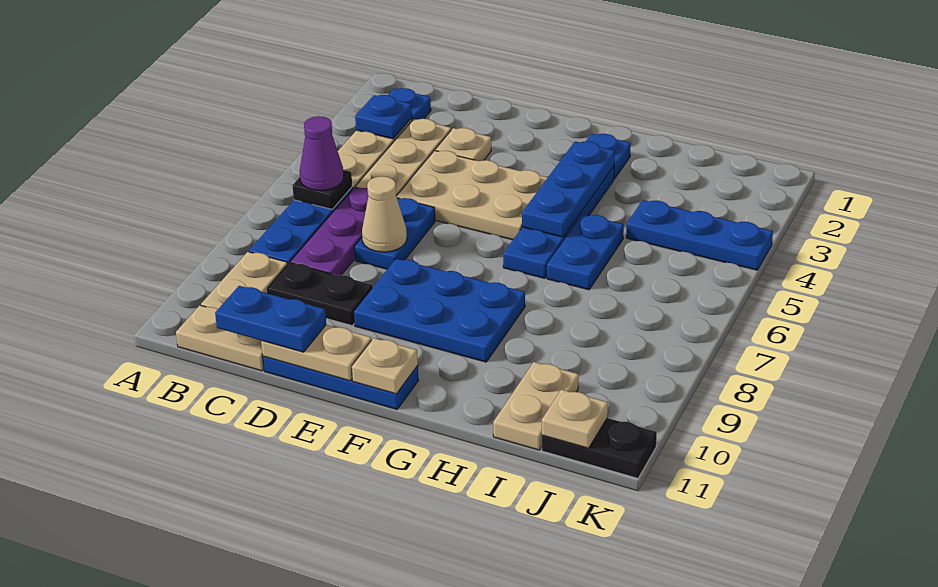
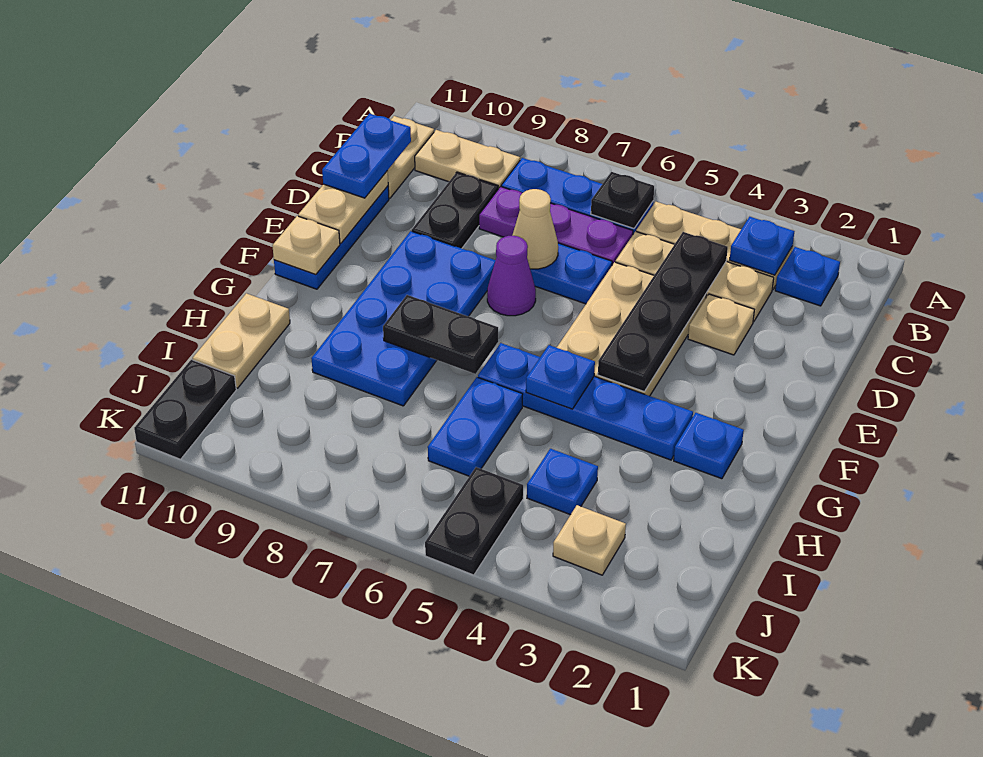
purple 1x1 cone [300,116,344,190] -> purple 1x1 cone moved to [487,236,536,316]
none -> black 1x4 plate [598,232,728,391]
blue 2x3 plate [354,259,525,362] -> blue 2x4 plate [311,231,496,406]
blue 1x3 plate [522,141,615,237] -> blue 1x1 plate [526,345,595,409]
none -> black 1x2 plate [383,295,498,374]
blue 1x2 plate [547,214,624,290] -> blue 1x2 plate turned to [428,377,523,476]
blue 1x3 plate [626,200,773,270] -> blue 1x1 plate [527,449,598,515]
tan 1x2 plate [493,362,579,450] -> tan 1x2 plate turned to [193,293,290,388]
none -> black 1x2 plate [425,467,523,575]
tan 1x1 plate [542,389,608,448] -> tan 1x1 plate moved to [553,505,626,575]

